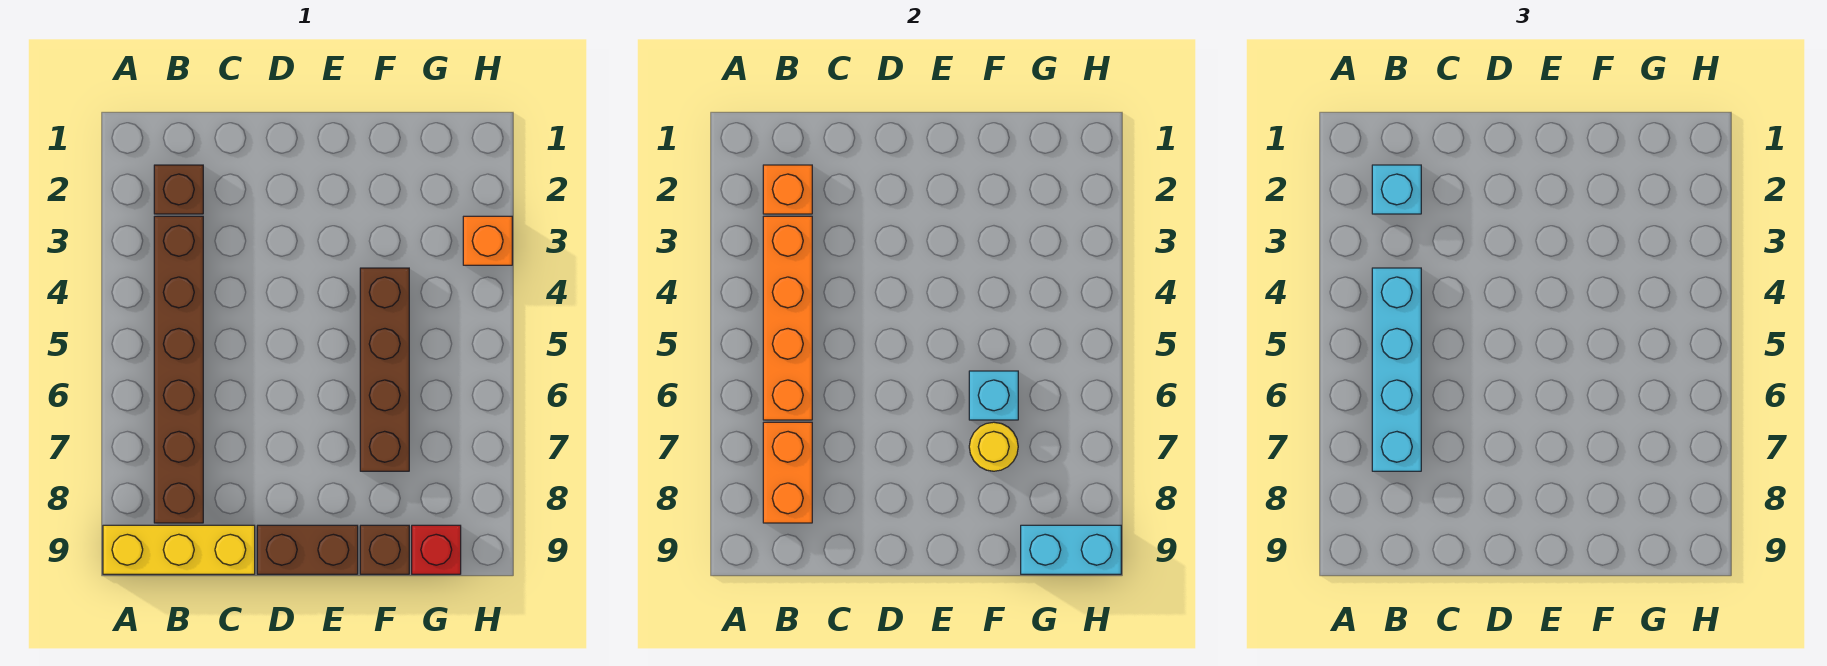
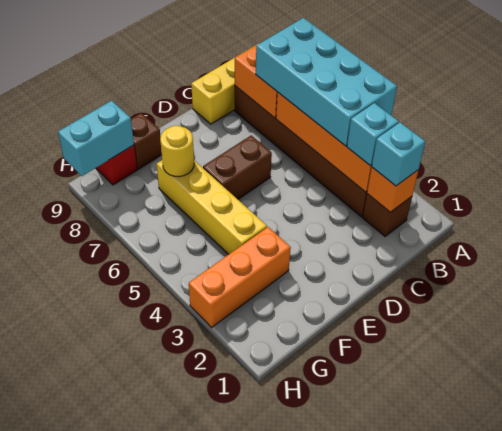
cyan 1x4 brick [1372,268,1421,471] -> cyan 2x4 brick [256,18,397,146]
brown 1x2 brick [257,525,358,574] -> brown 1x2 brick moved to [203,135,272,199]
brown 1x4 brick [360,268,409,471] -> yellow 1x4 brick [156,160,267,254]
cyan 1x1 brick [969,371,1018,420] -> cyan 1x1 brick moved to [347,103,399,165]
orange 1x1 brick [463,216,512,265] -> orange 1x3 brick [189,227,291,327]

